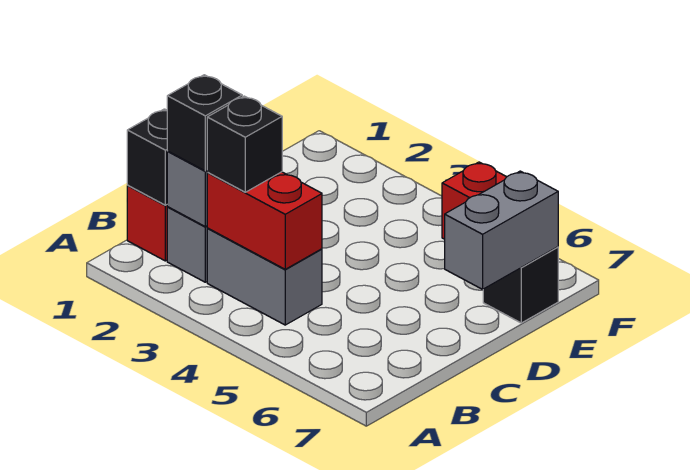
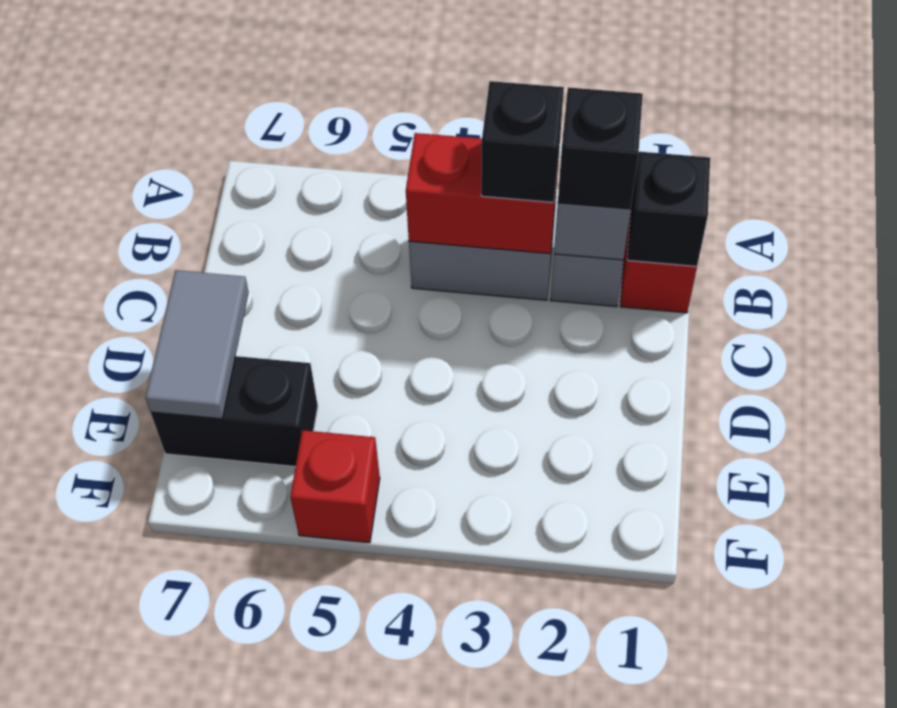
grey 1x2 brick [445,171,558,289] -> grey 1x2 tile [145,270,249,419]
black 1x1 brick [483,247,558,323] -> black 1x2 brick [151,356,318,467]

